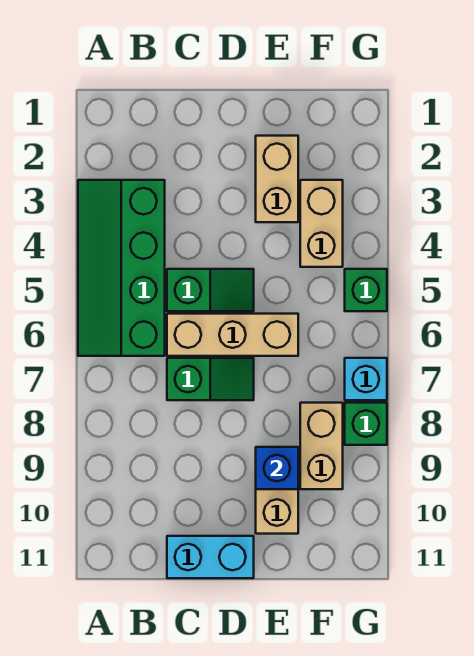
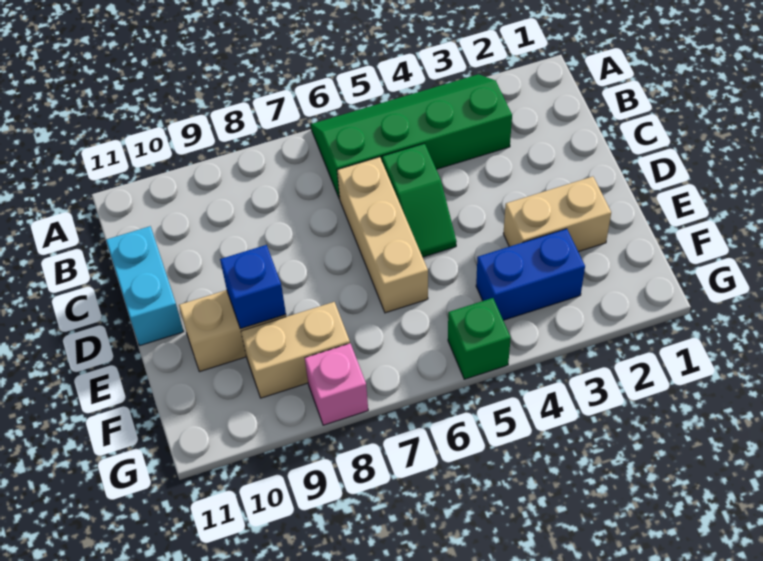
green 1x2 slope [167,358,254,400] -> none
tan 1x2 brick [300,180,343,267] -> blue 1x2 brick [476,229,585,320]
cyan 1x1 brick [345,358,387,400] -> none
green 1x1 brick [345,403,387,445] -> pink 1x1 brick [305,344,368,425]

